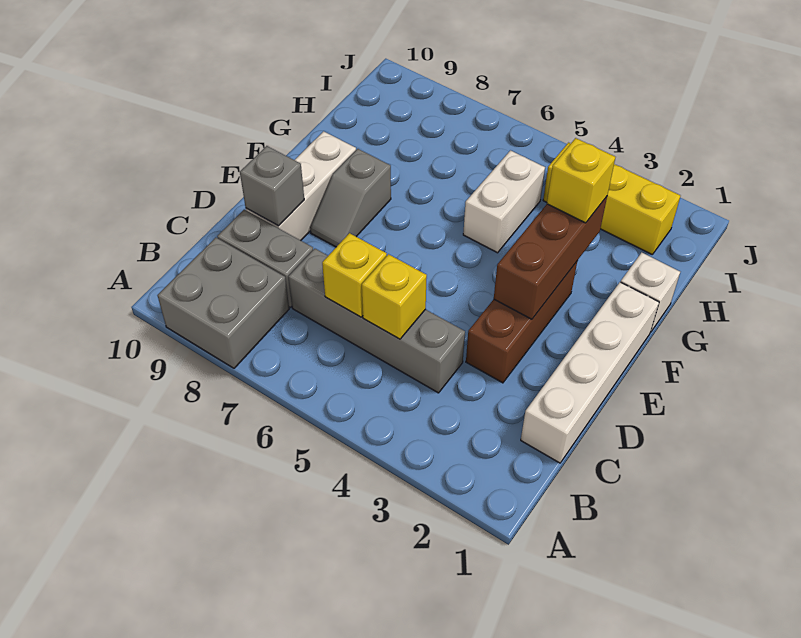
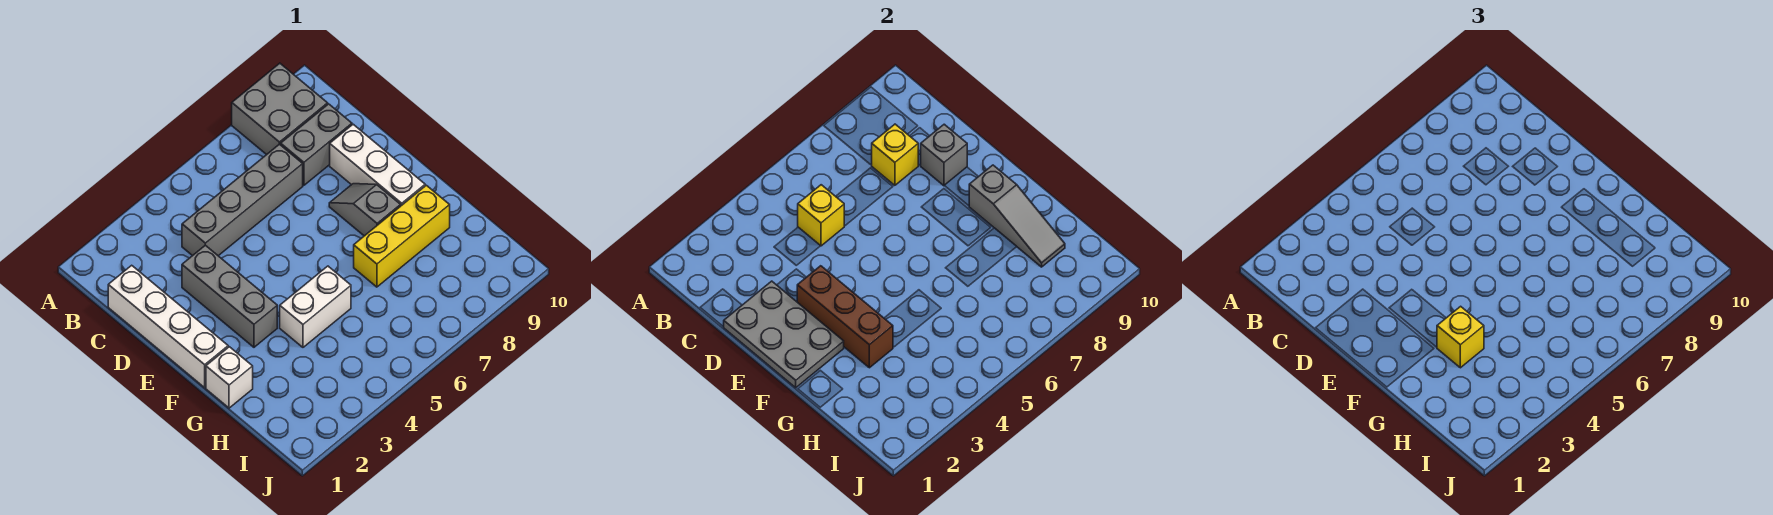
yellow 1x1 brick [322,233,387,317] -> yellow 1x1 brick moved to [872,124,918,185]
none -> grey 2x3 plate [724,281,844,388]
brown 1x3 brick [466,262,577,383] -> grey 1x3 brick [182,245,277,347]
none -> grey 1x3 slope [969,165,1065,267]
white 1x2 brick [463,150,545,253] -> white 1x2 brick turned to [280,266,351,347]
yellow 1x3 brick [543,143,680,255] -> yellow 1x3 brick moved to [354,185,450,287]

